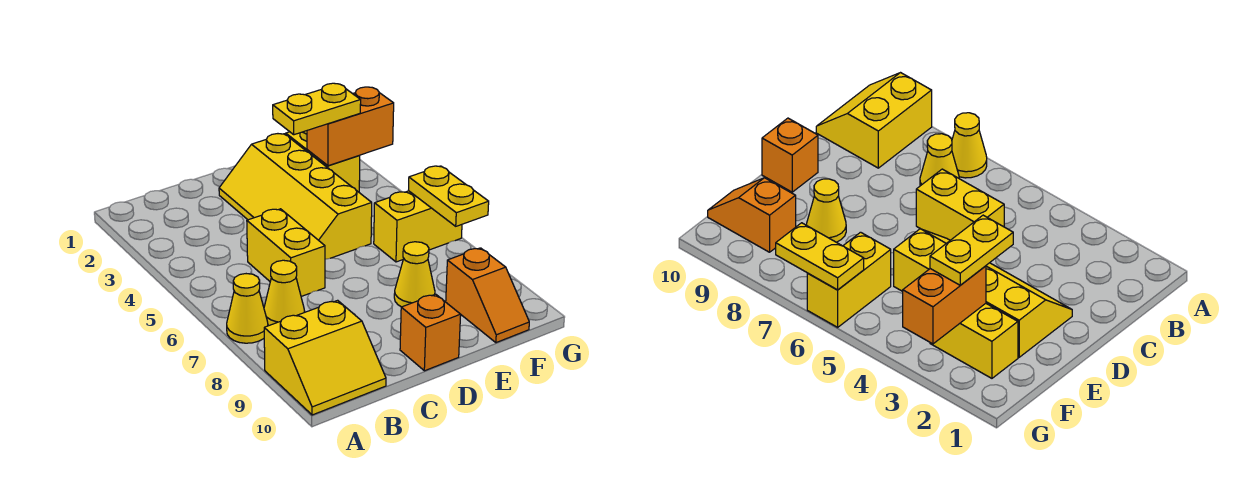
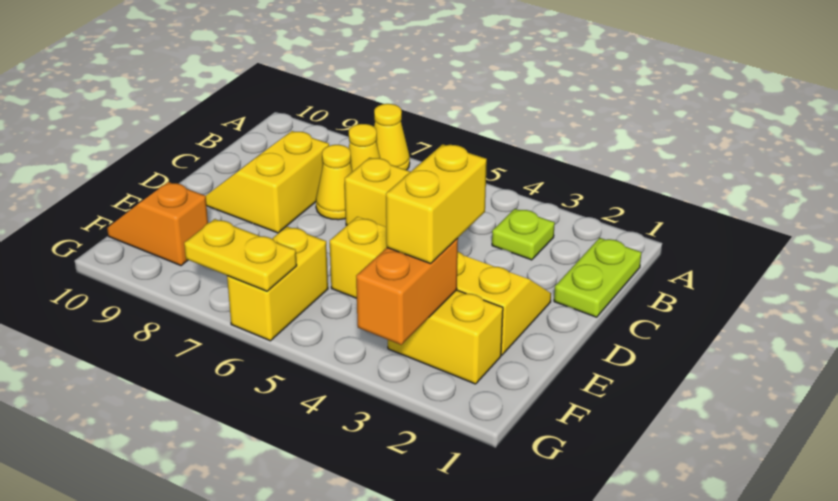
yellow 2x2 slope [264,300,386,415] -> yellow 2x2 slope moved to [206,131,329,233]
none -> lime 1x2 plate [554,238,641,317]
none -> lime 1x1 plate [492,209,555,260]
orange 1x1 brick [400,294,461,371] -> none
yellow 1x2 plate [273,83,361,135] -> yellow 1x2 brick [386,144,487,264]
yellow 1x1 cone [394,242,435,307] -> yellow 1x1 cone moved to [316,145,353,220]

